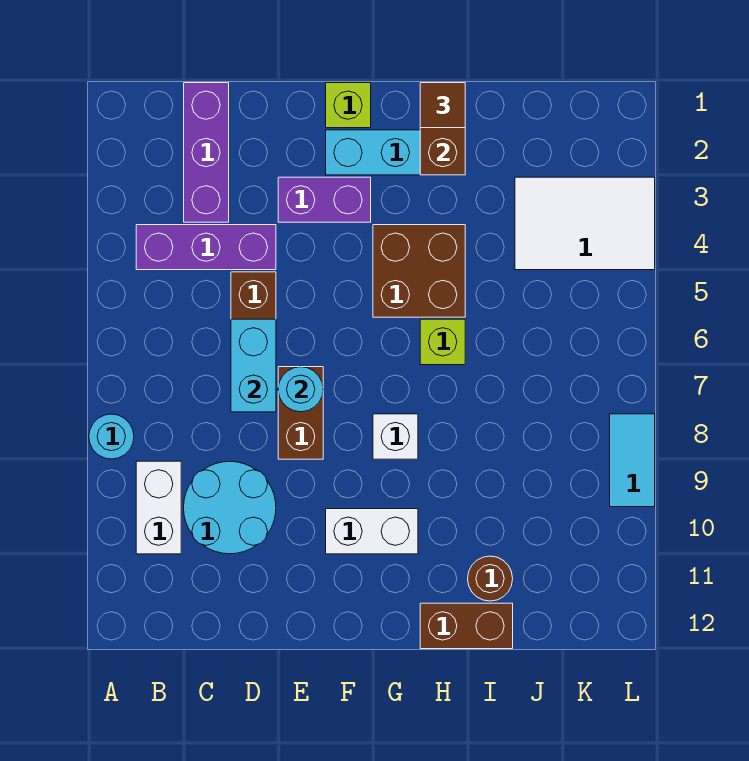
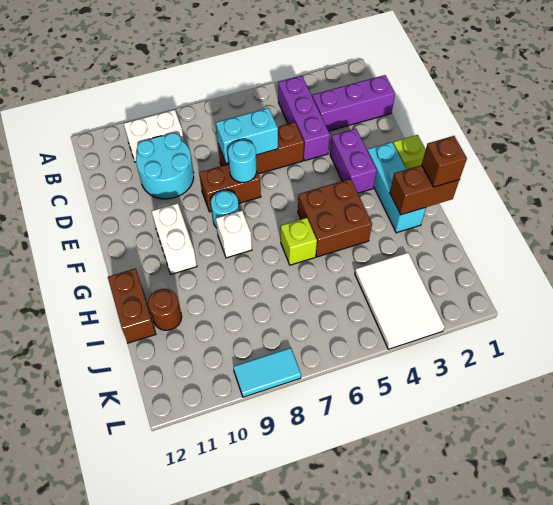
cyan 1x1 round brick [89,414,134,459] -> cyan 1x1 round brick moved to [211,190,239,228]
brown 1x1 tile [420,83,465,128] -> brown 1x1 brick [422,136,467,187]

